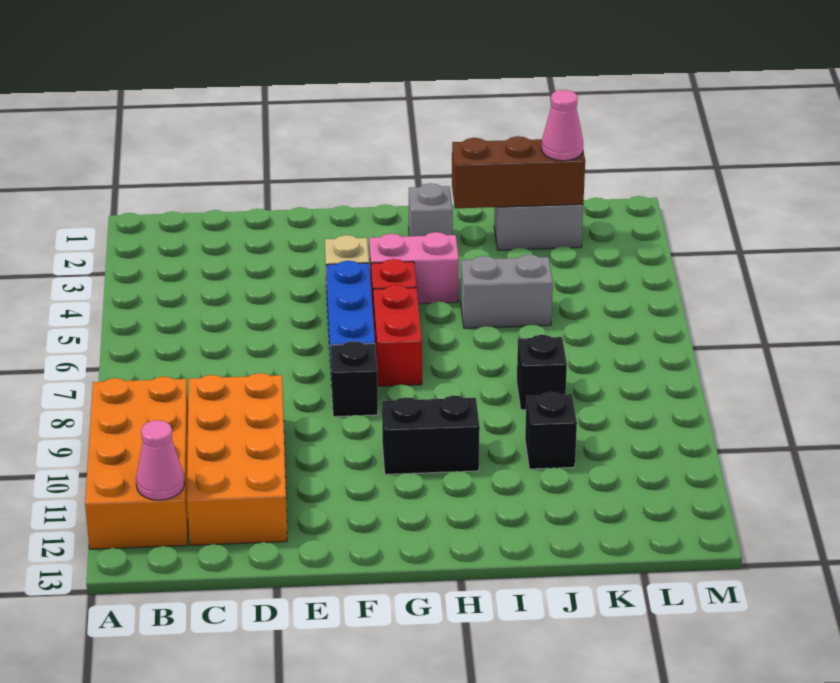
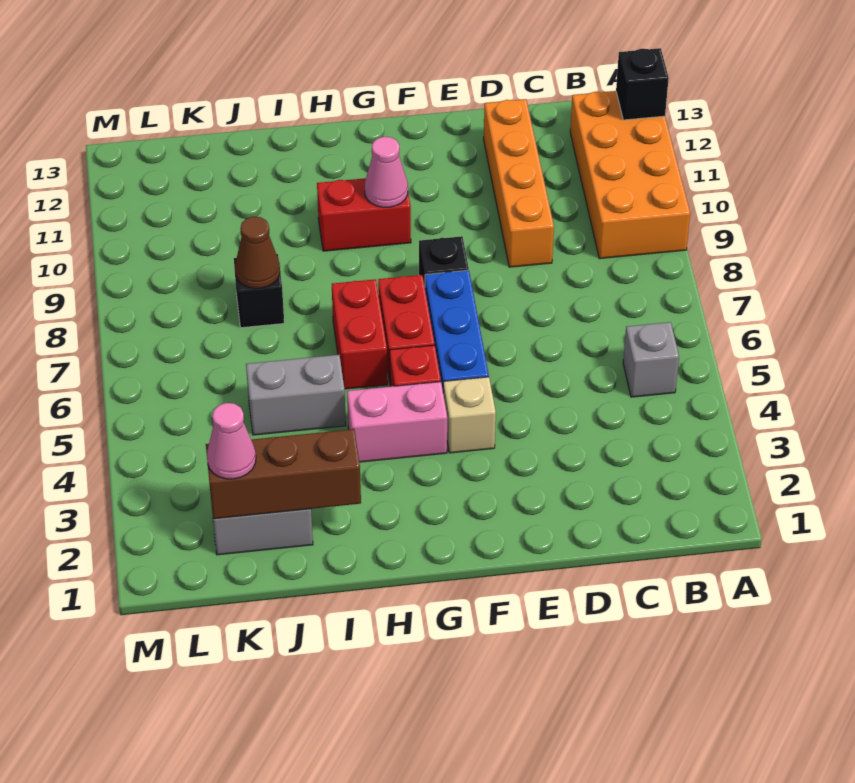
pink 1x1 cone [136,420,185,500] -> pink 1x1 cone moved to [365,137,408,207]
orange 2x4 brick [187,373,287,545] -> orange 1x4 brick [484,99,554,267]
black 1x2 brick [382,396,480,474] -> red 1x2 brick [317,178,411,251]
grey 1x1 brick [409,183,453,236] -> grey 1x1 brick moved to [623,322,679,397]
none -> red 1x2 brick [332,279,388,389]
none -> brown 1x1 cone [235,217,280,288]
black 1x1 brick [525,392,577,469] -> black 1x1 brick moved to [616,48,669,120]

